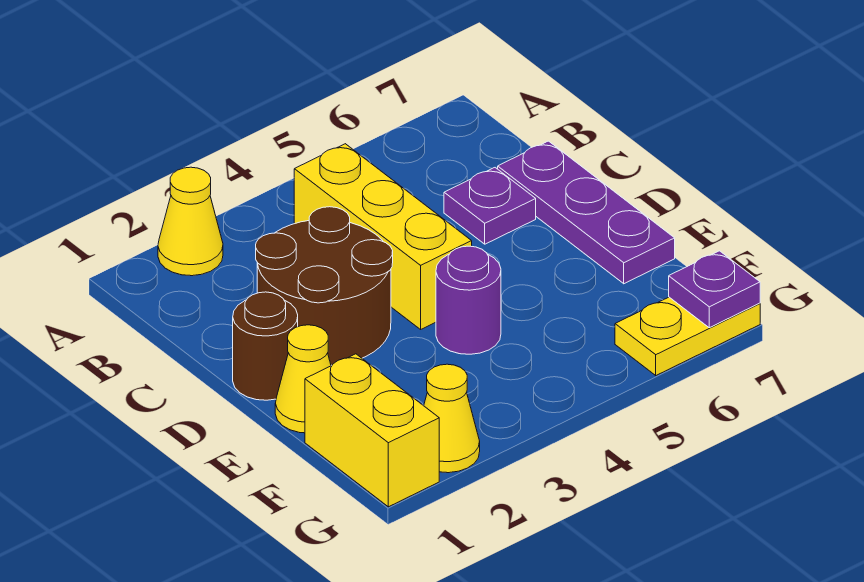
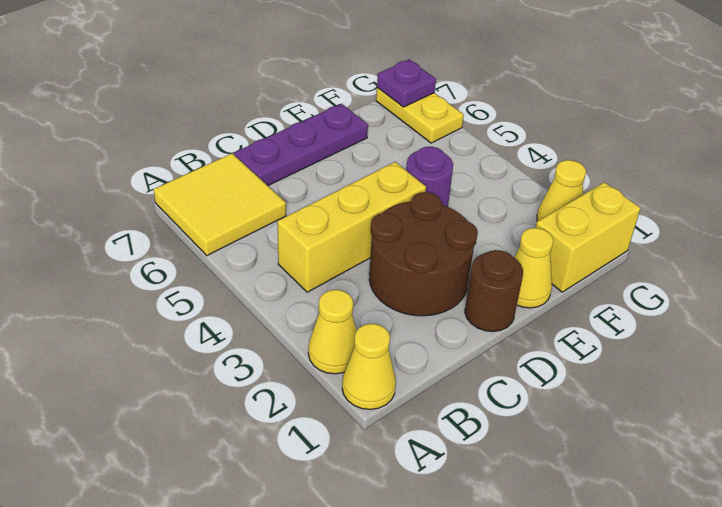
none -> yellow 1x1 cone [342,324,396,409]
none -> yellow 2x2 tile [154,154,286,256]
purple 1x1 plate [444,168,536,244] -> none

